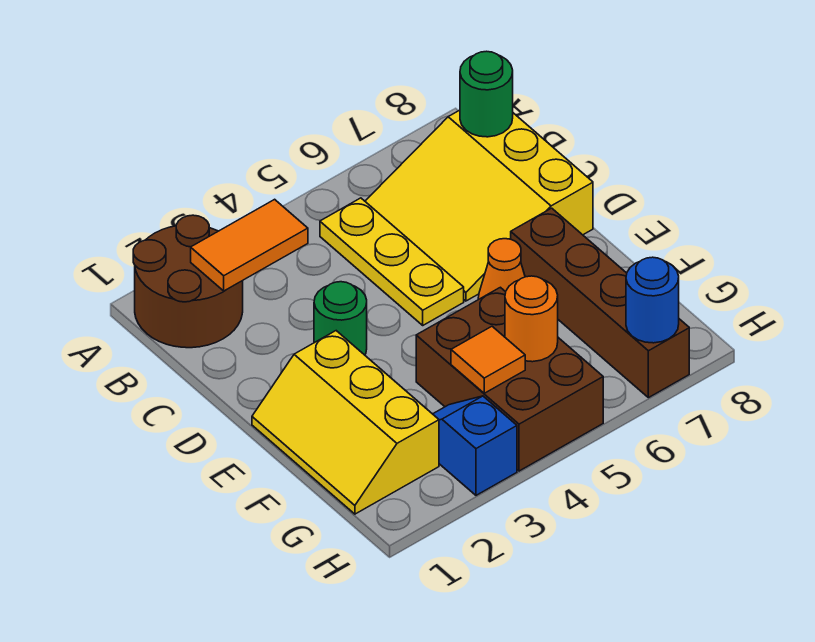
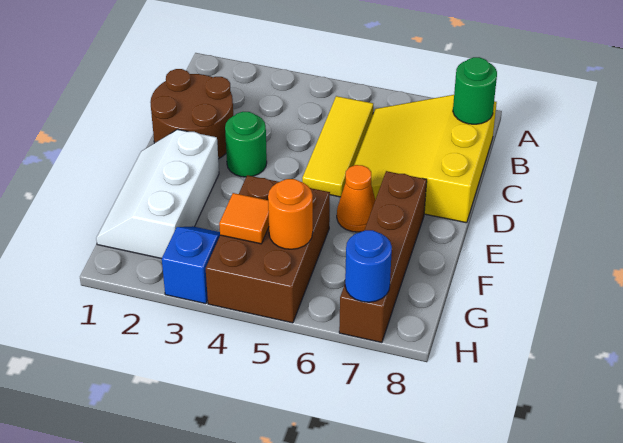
brown 2x2 round brick [133,215,243,348] -> brown 2x2 round brick moved to [150,69,233,159]
orange 1x2 tile [191,199,308,291] -> none
yellow 1x3 plate [320,198,464,325] -> yellow 1x3 tile [302,96,373,197]
yellow 2x3 slope [252,331,439,514] -> white 2x3 slope [96,129,219,259]

